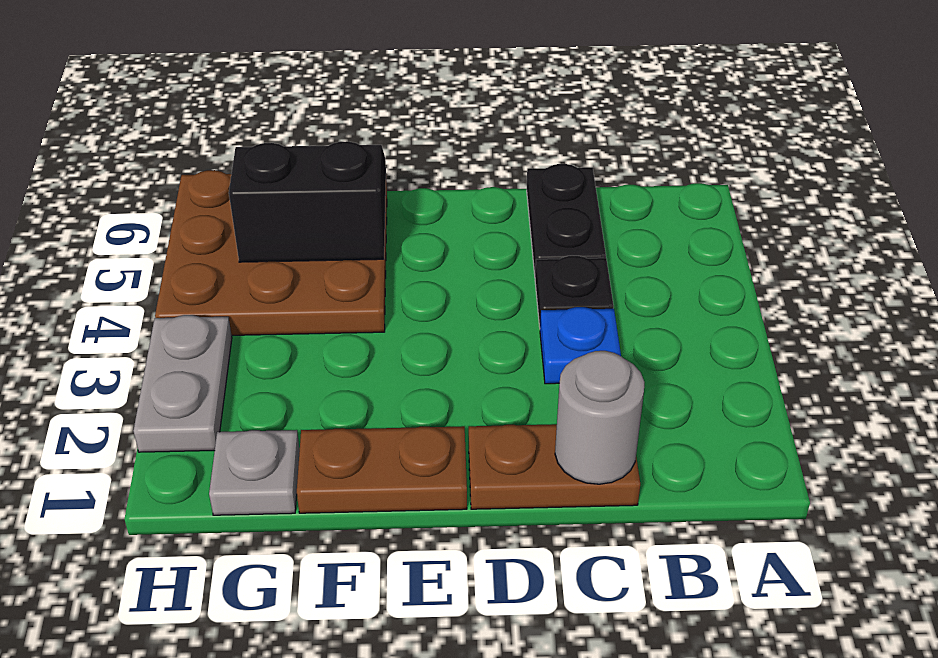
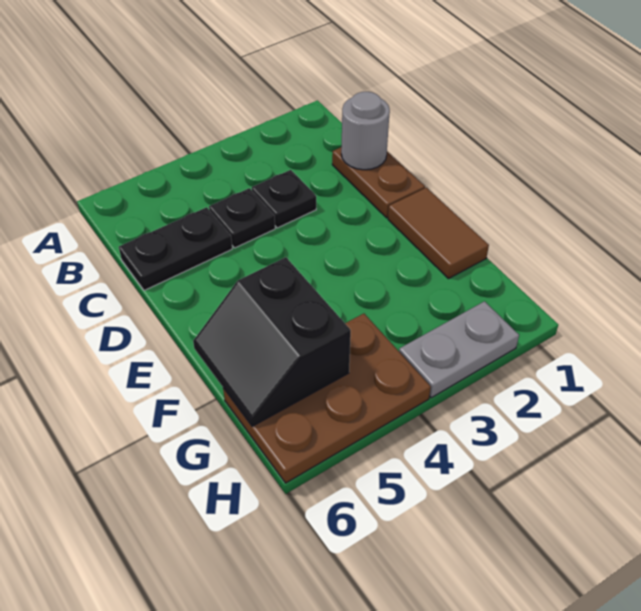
blue 1x1 plate [540,307,621,384] -> black 1x1 plate [252,170,316,228]
brown 1x2 plate [297,426,467,513] -> brown 1x2 tile [388,188,489,279]
brown 3x3 plate [155,170,387,335] -> brown 2x3 plate [223,314,431,483]
grey 1x1 plate [209,430,300,515] -> none

